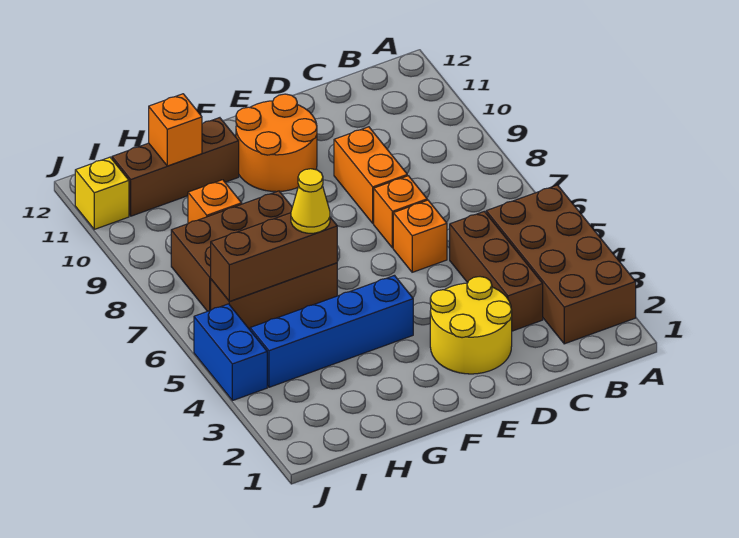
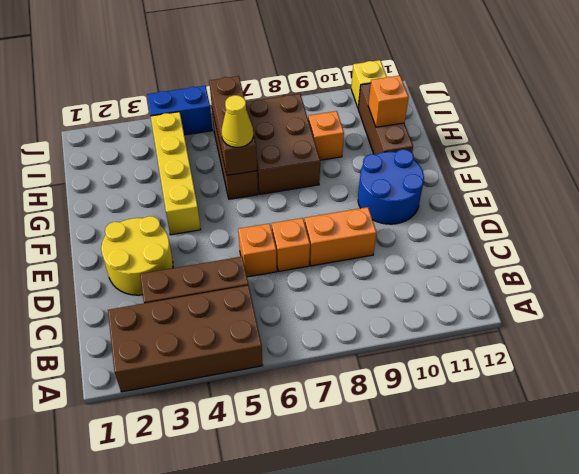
orange 2x2 round brick [236,94,317,192] -> blue 2x2 round brick [358,149,424,224]
blue 1x4 brick [250,276,413,387] -> yellow 1x4 brick [151,112,201,235]

